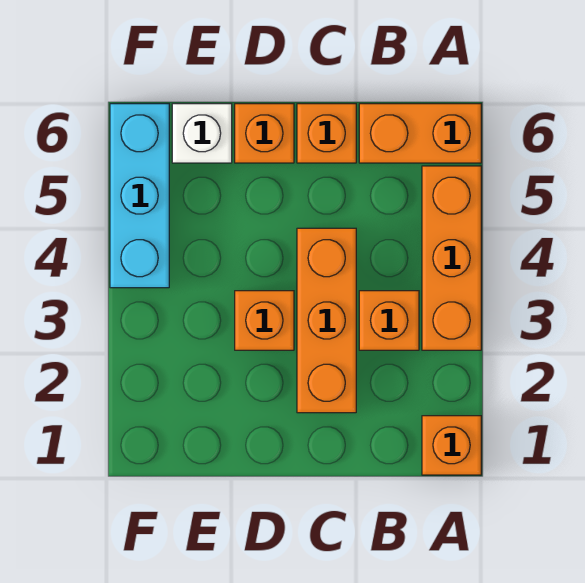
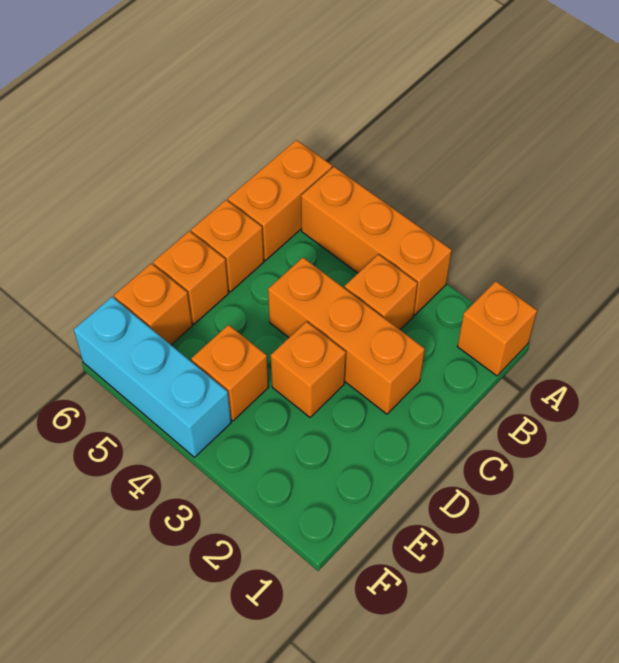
none -> orange 1x1 brick [191,325,269,421]
white 1x1 brick [172,104,232,163] -> orange 1x1 brick [114,264,192,345]

